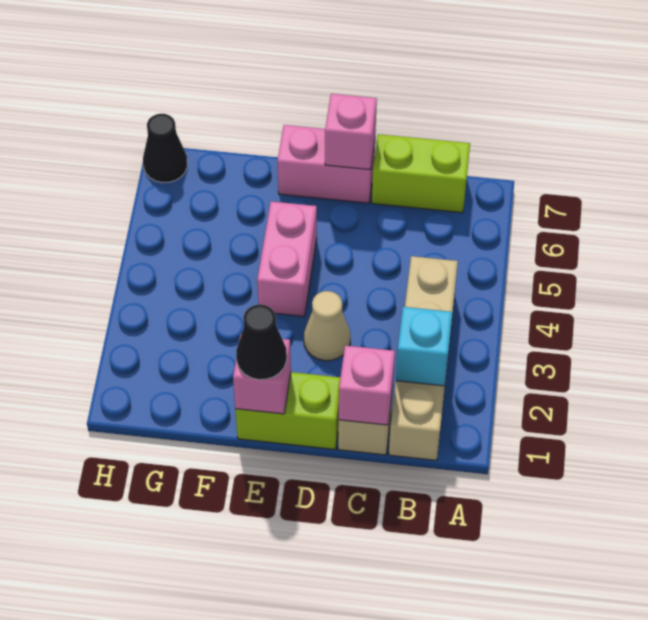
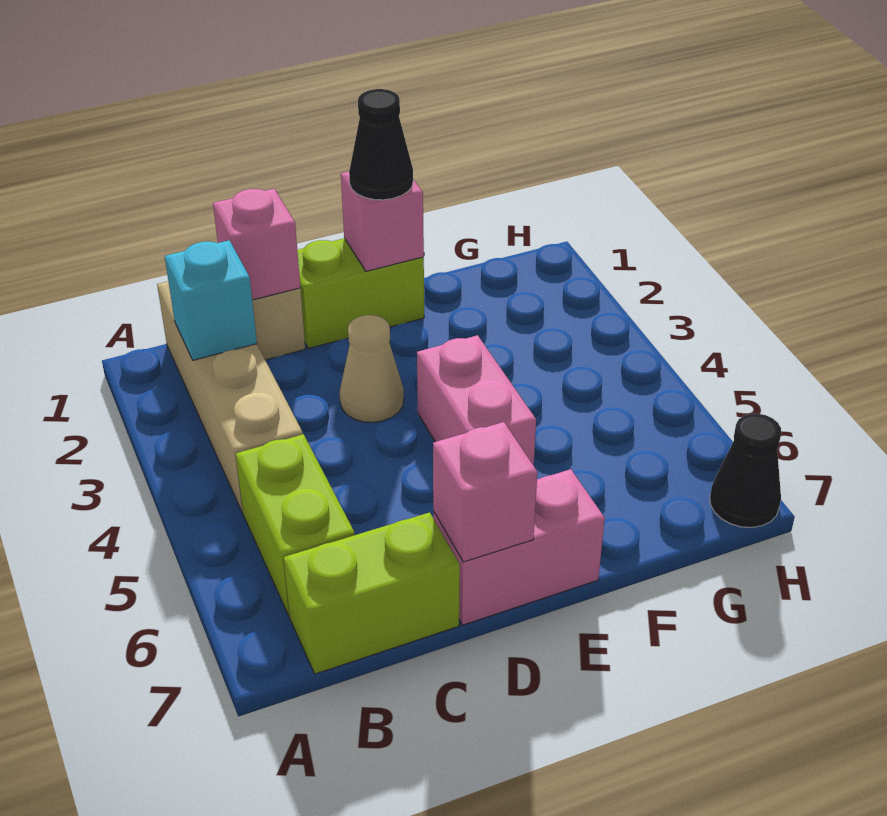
none -> lime 1x2 brick [236,434,355,617]

